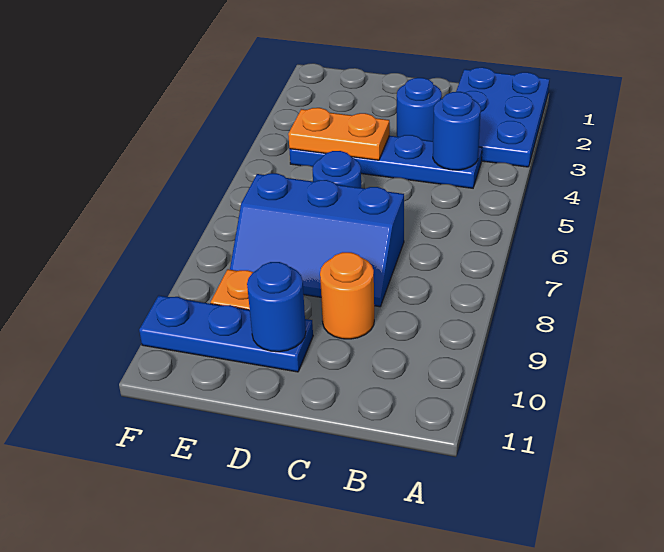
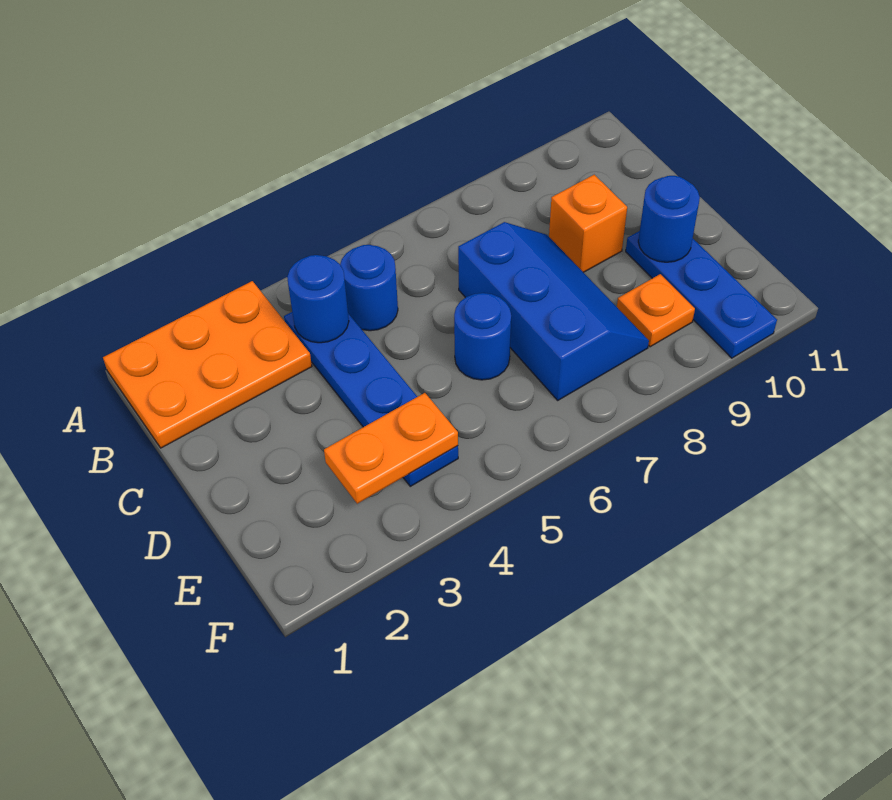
blue 2x3 plate [456,67,549,167] -> orange 2x3 plate [103,281,312,448]
blue 1x1 round brick [397,78,442,141] -> blue 1x1 round brick moved to [340,245,398,331]
orange 1x1 round brick [320,252,374,339] -> orange 1x1 brick [549,175,627,272]
orange 1x2 plate [288,108,390,160] -> orange 1x2 plate turned to [324,393,458,504]

